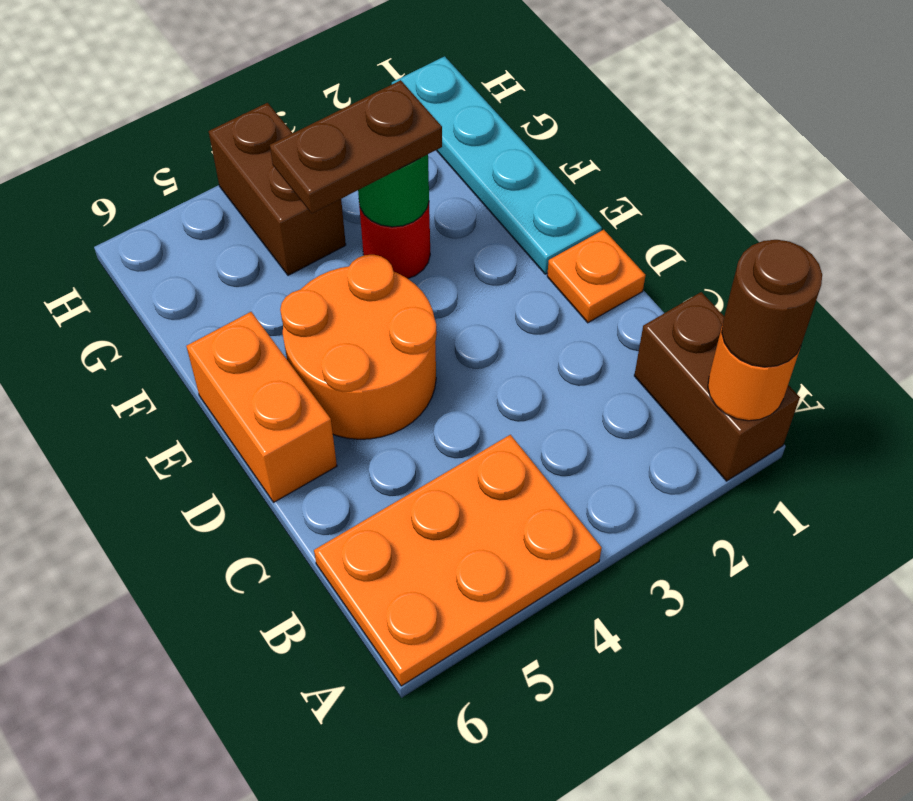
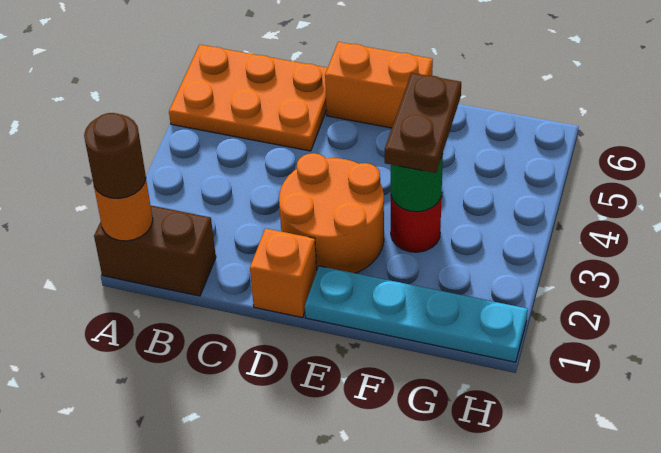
orange 2x3 plate [314,435,602,686] -> orange 2x3 plate turned to [169,45,328,151]
orange 1x1 plate [547,230,645,323] -> orange 1x1 brick [250,228,317,318]
orange 2x2 round brick [280,255,437,439] -> orange 2x2 round brick moved to [279,153,384,273]
brown 1x2 brick [209,103,346,275] -> none

